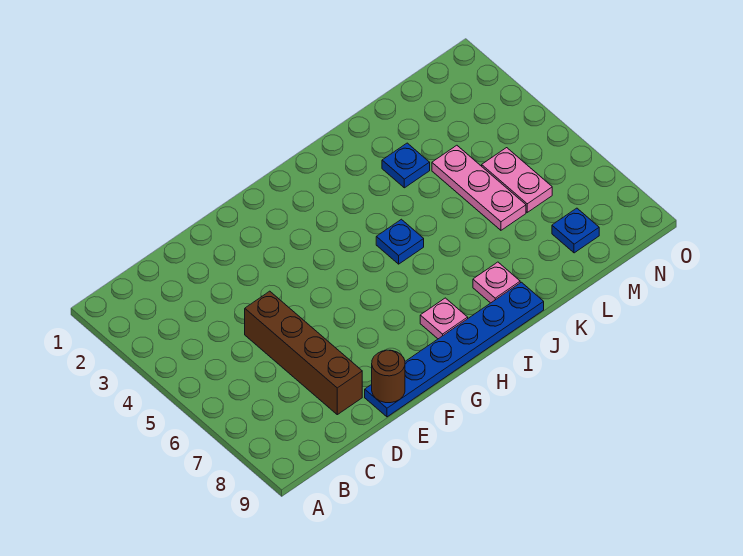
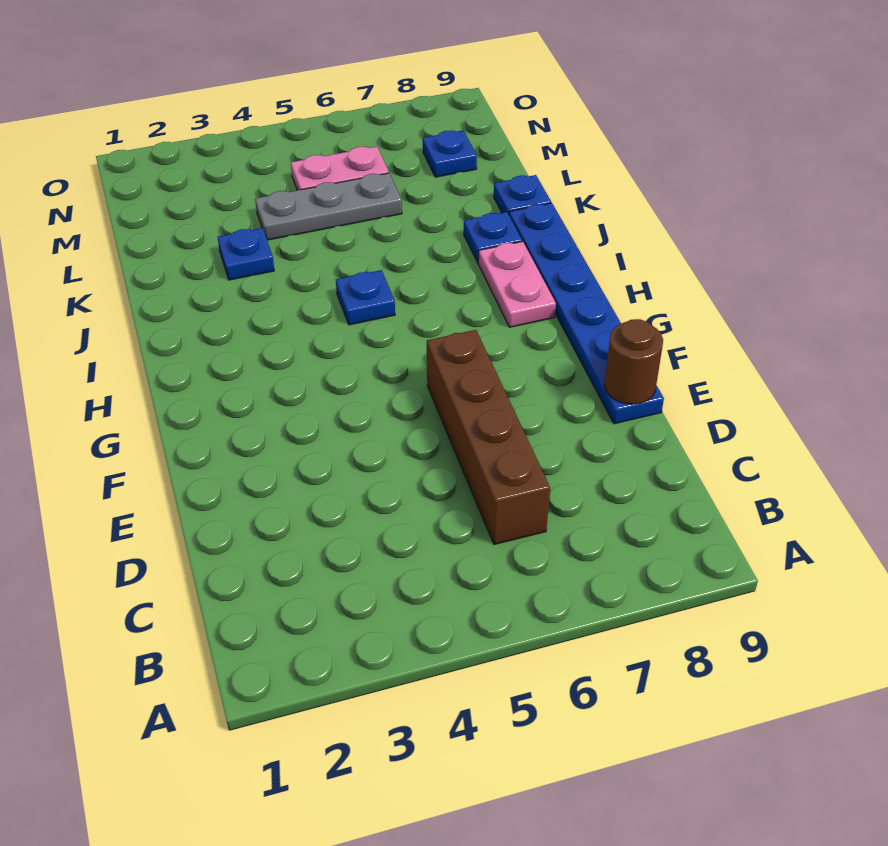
brown 1x4 brick [245,291,362,415] -> brown 1x4 brick turned to [427,330,550,545]
pink 1x1 plate [420,298,468,339] -> pink 1x2 plate [478,241,556,327]
pink 1x1 plate [473,262,520,303] -> blue 1x1 plate [464,212,522,263]
none -> blue 1x1 plate [494,175,551,214]
pink 1x3 plate [432,145,526,230] -> grey 1x3 plate [255,173,402,240]

